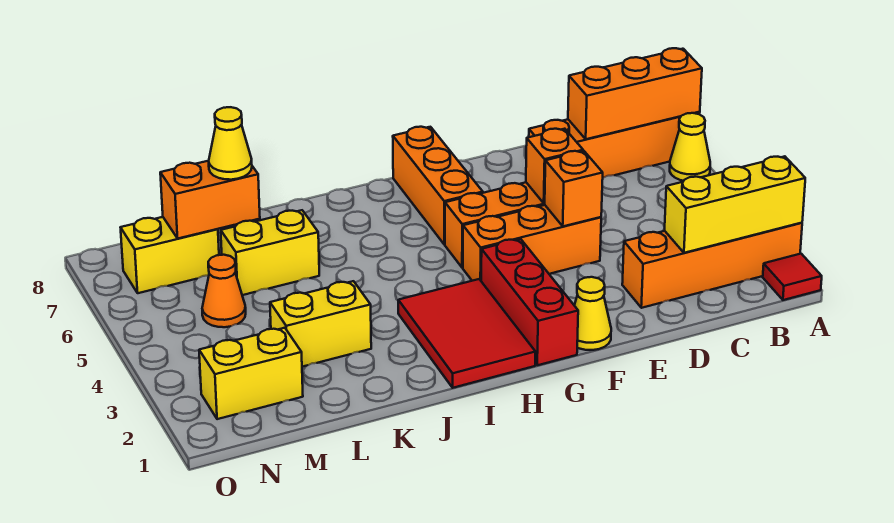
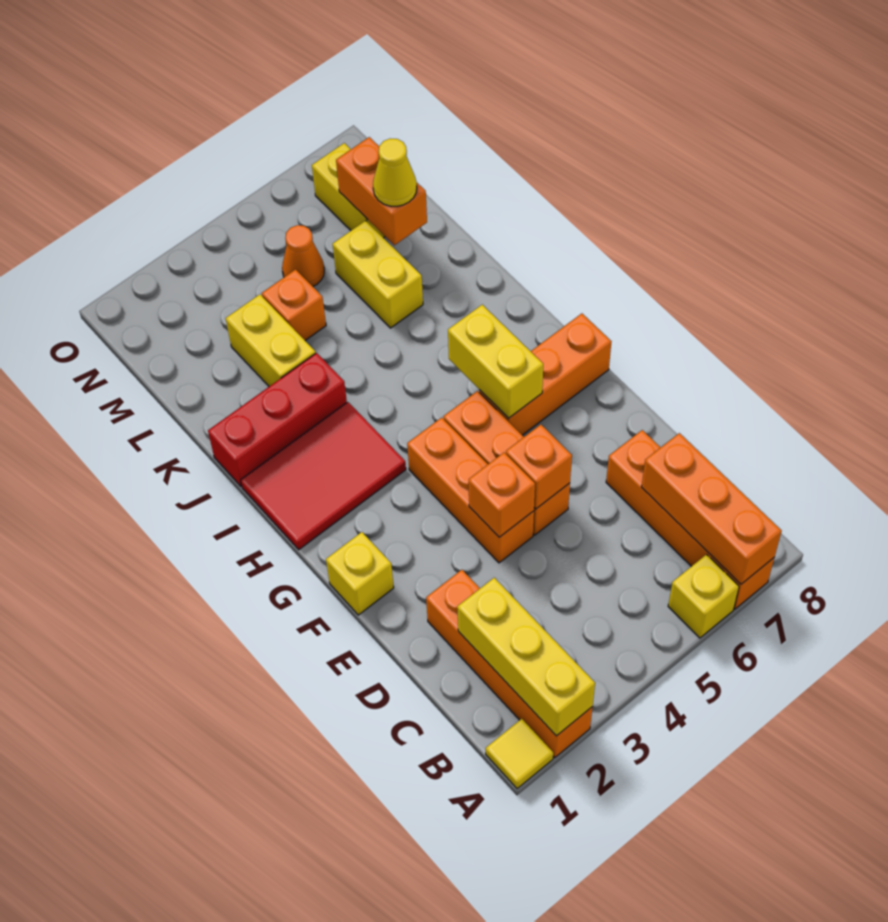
red 1x1 tile [763,254,822,300] -> yellow 1x1 tile [486,719,553,789]
yellow 1x1 cone [670,113,710,181] -> yellow 1x1 brick [668,555,739,638]
yellow 1x1 cone [574,277,611,350] -> yellow 1x1 brick [326,532,394,615]
red 1x3 brick [481,239,578,365] -> red 1x3 brick moved to [208,353,347,487]
none -> orange 1x1 brick [262,270,326,340]
yellow 1x2 brick [199,328,303,419] -> yellow 1x2 brick moved to [448,305,543,418]

